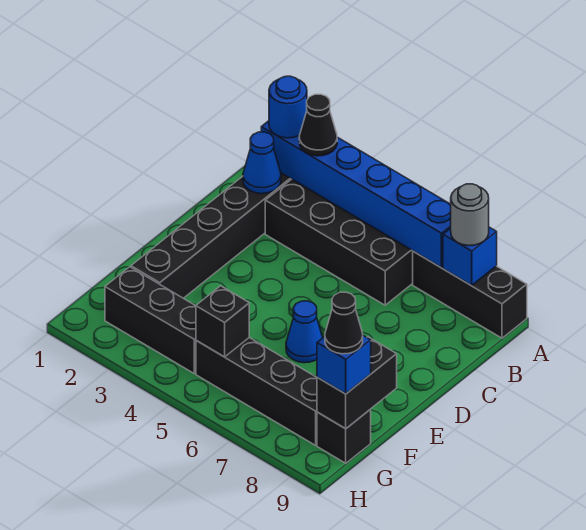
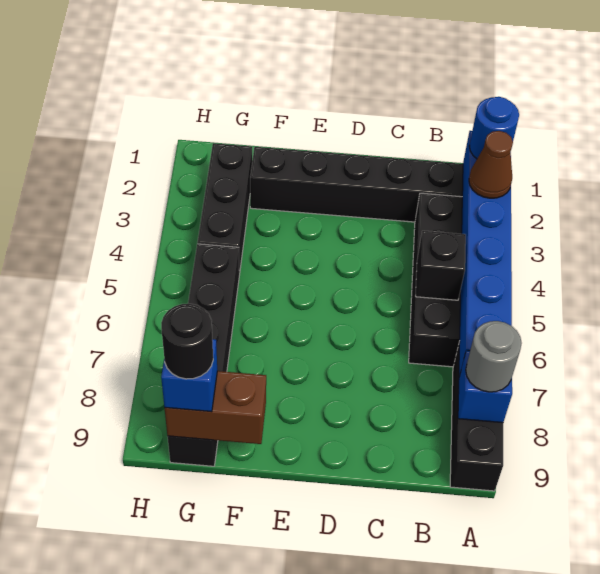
black 1x1 cone [299,94,337,156] -> brown 1x1 cone [469,131,513,198]
blue 1x1 cone [243,132,281,194] -> none
blue 1x1 cone [286,301,323,363] -> none
black 1x2 brick [317,337,397,429] -> brown 1x2 brick [165,371,266,444]
black 1x1 brick [196,286,249,357] -> black 1x1 brick moved to [415,231,466,300]
black 1x1 cone [325,292,363,354] -> black 1x1 round brick [161,304,213,379]

